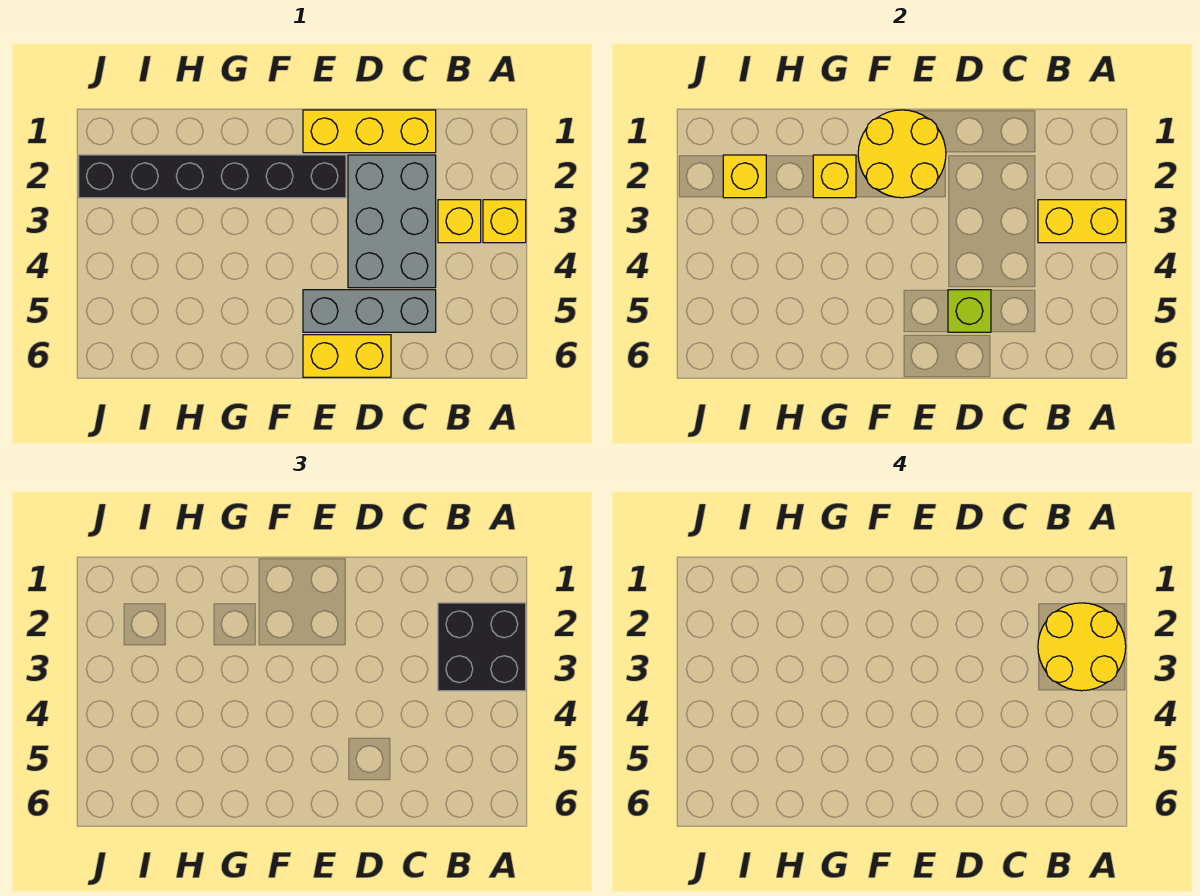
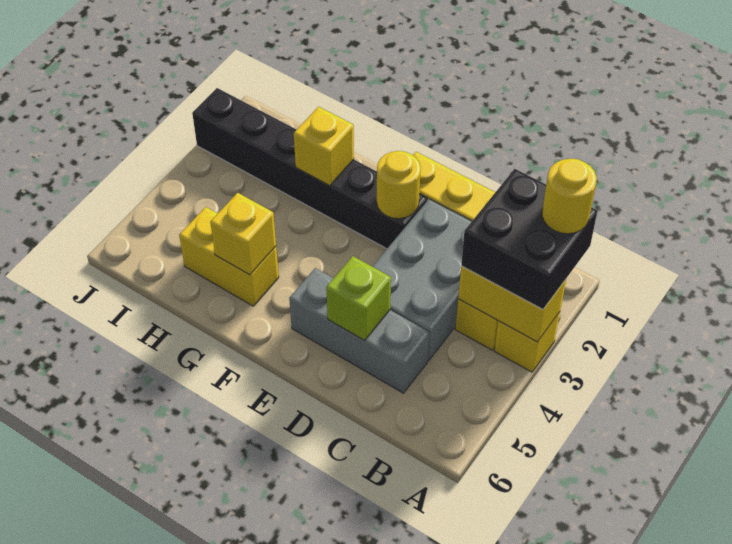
yellow 2x2 round brick [1038,603,1126,691] -> yellow 1x1 round brick [542,159,597,234]
yellow 1x2 brick [303,335,391,377] -> yellow 1x2 brick moved to [179,207,279,306]
yellow 2x2 round brick [858,110,946,198] -> yellow 1x1 round brick [377,151,421,219]
yellow 1x1 brick [723,155,766,198] -> yellow 1x1 brick moved to [210,193,276,275]

